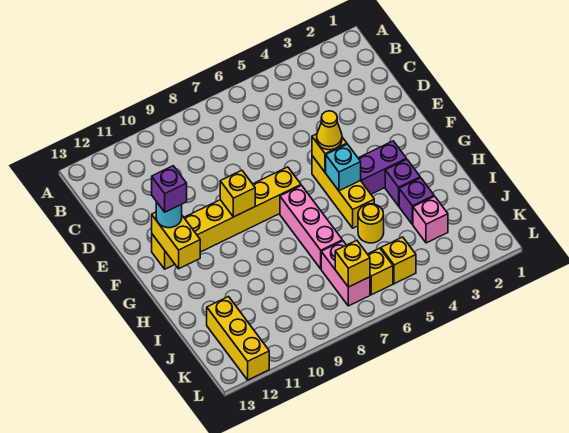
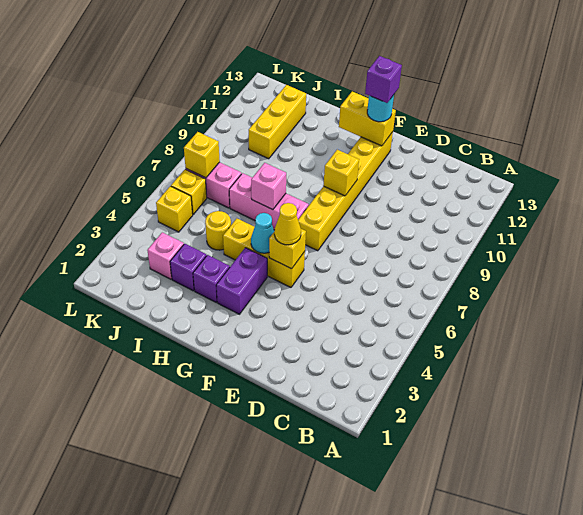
cyan 1x1 brick [326,144,361,191] -> cyan 1x1 cone [251,213,274,253]
none -> pink 1x1 brick [251,163,286,210]
yellow 1x3 brick [207,297,269,380] -> yellow 1x3 brick turned to [249,85,306,159]

